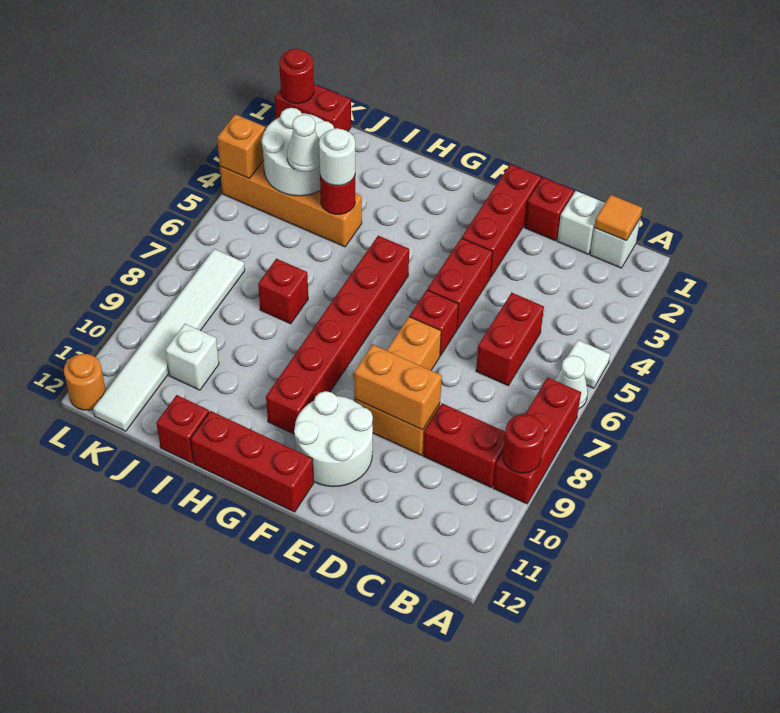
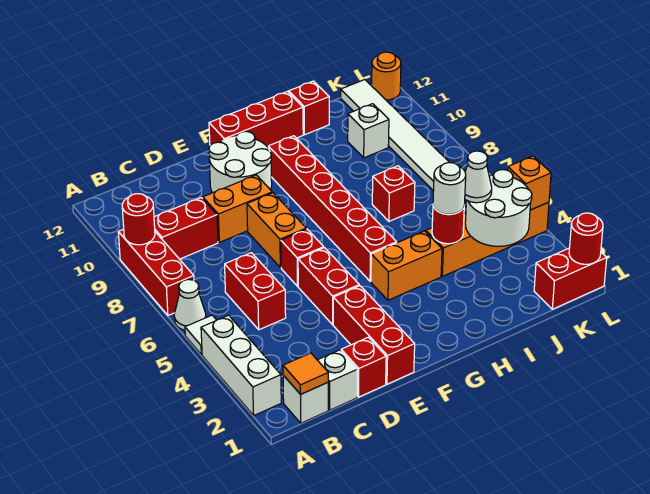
none -> white 1x3 brick [201,315,281,415]
orange 1x2 brick [354,345,442,430] -> orange 1x2 brick moved to [371,231,442,300]

